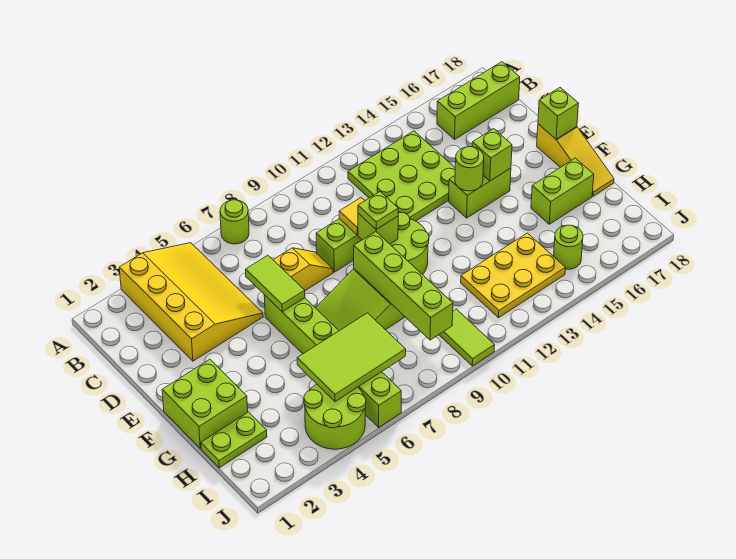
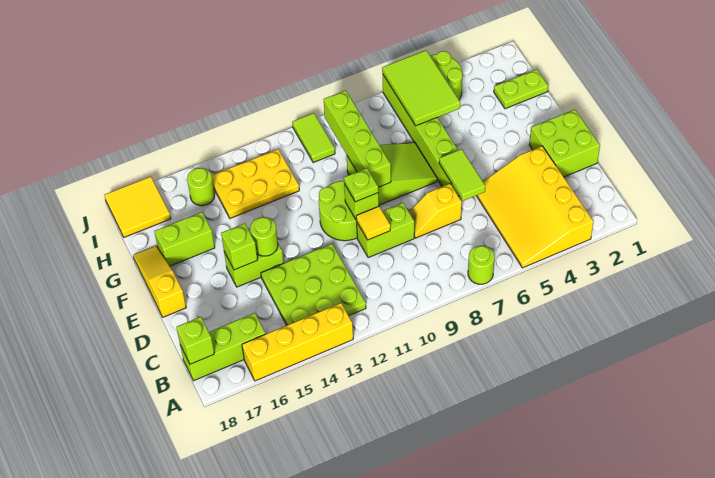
none -> yellow 1x4 brick [242,303,353,381]
lime 1x1 brick [538,88,579,139] -> lime 1x1 brick moved to [176,317,214,364]
lime 2x2 brick [162,360,248,448] -> lime 2x2 brick moved to [529,110,600,177]
lime 2x3 tile [297,313,406,402] -> lime 2x3 tile turned to [382,51,460,126]
none -> yellow 2x2 tile [104,177,171,237]

